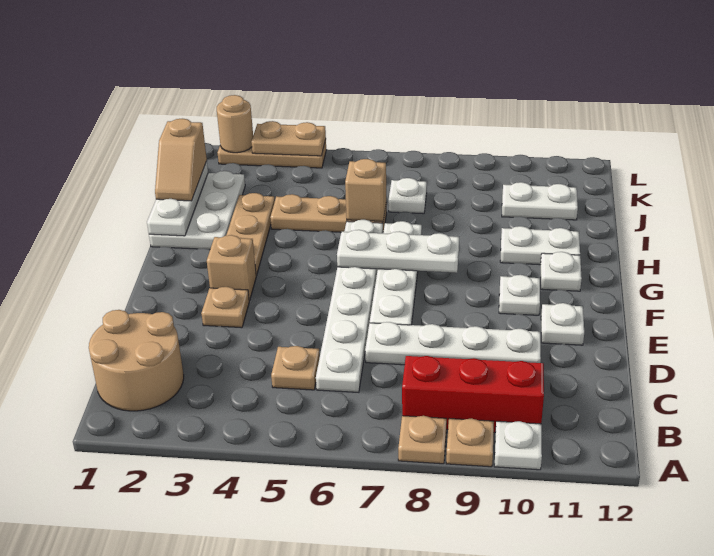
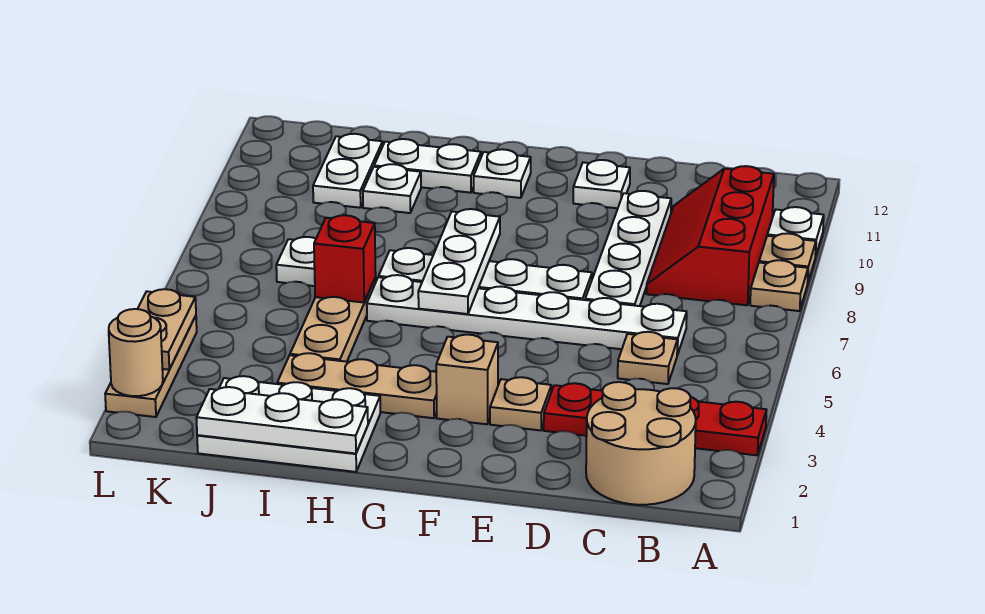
none -> red 1x4 plate [544,383,766,455]
white 1x1 plate [499,275,540,315] -> white 1x1 plate moved to [363,164,421,213]
white 1x2 plate [500,226,580,265] -> white 1x2 plate turned to [374,139,481,193]
tan 1x2 slope [155,119,207,201] -> none
tan 1x1 brick [345,159,386,222] -> red 1x1 brick [314,215,376,302]

